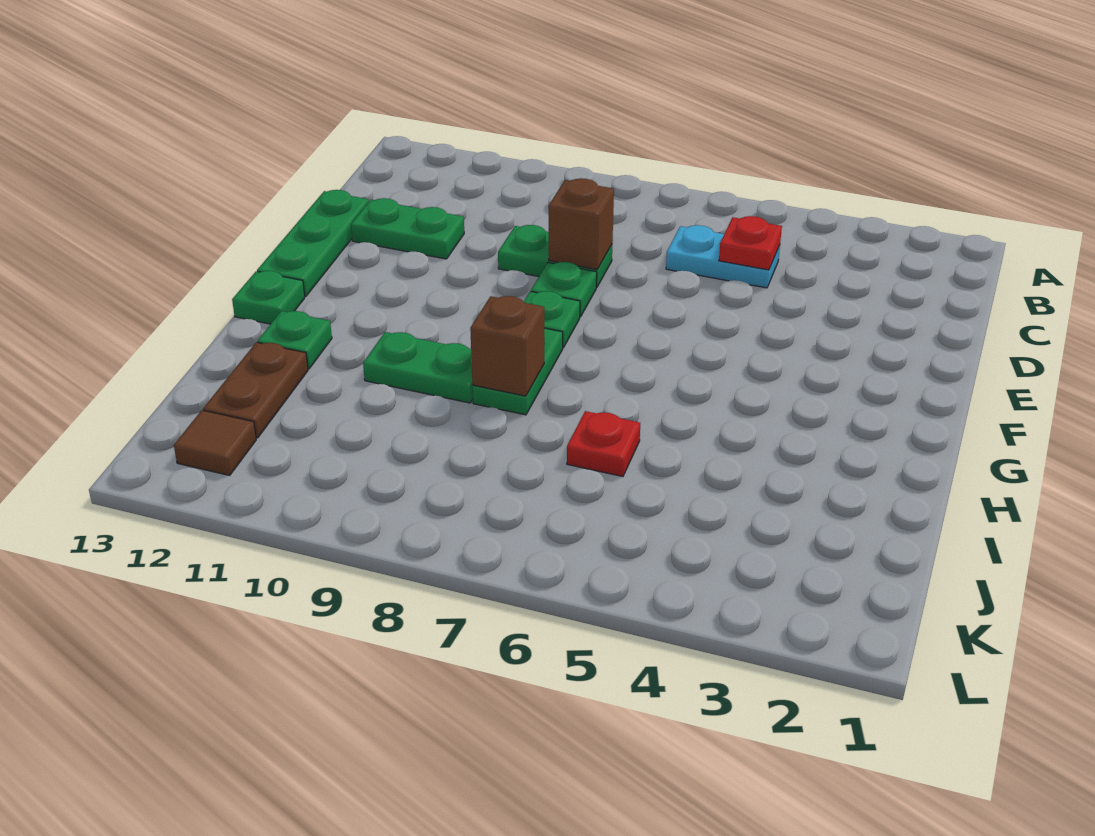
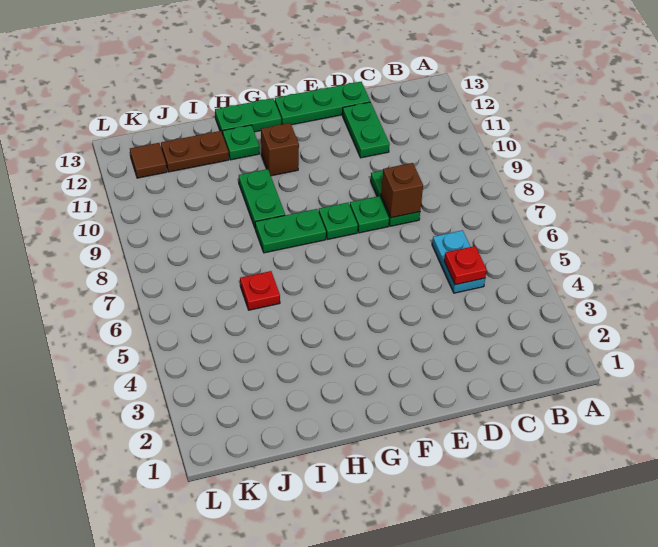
green 1x1 plate [232,271,305,324] -> green 1x2 plate [215,98,281,134]
brown 1x1 brick [470,296,544,396] -> brown 1x1 brick moved to [261,123,299,176]

